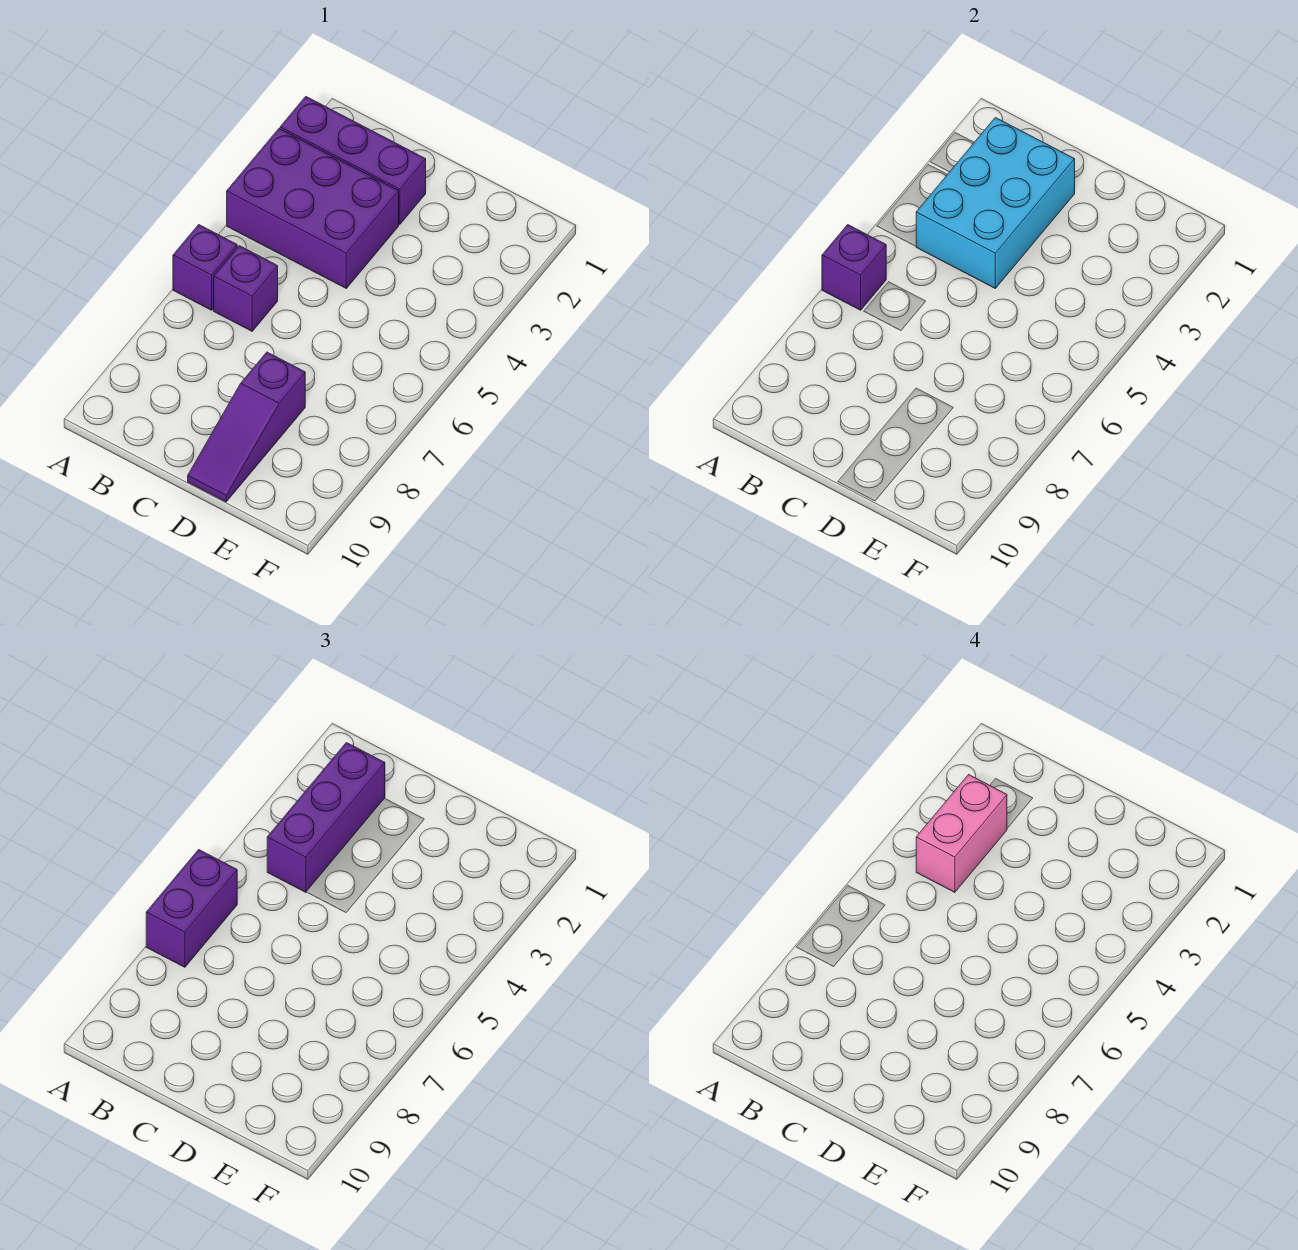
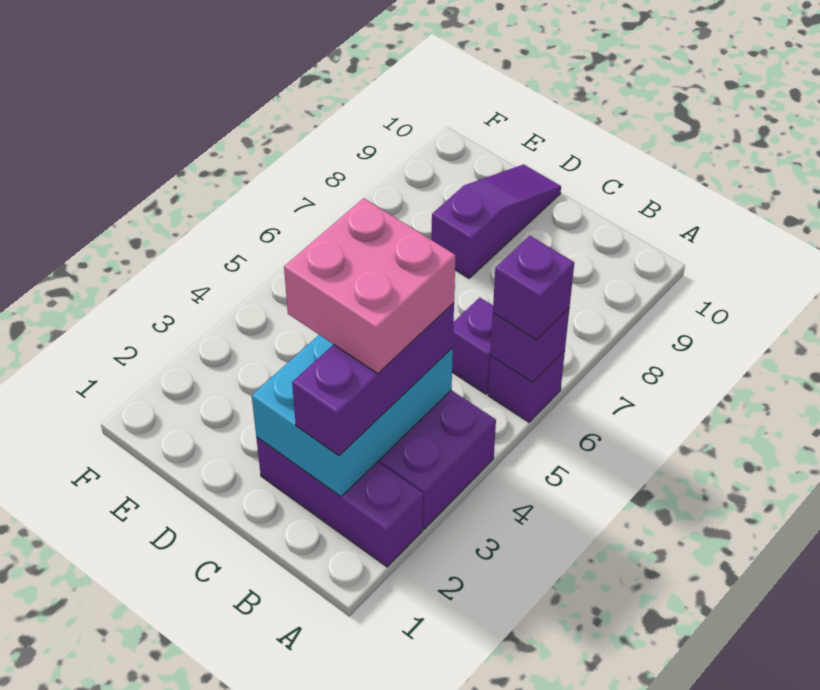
purple 1x2 brick [146,850,237,967] -> purple 1x1 brick [493,236,574,340]
pink 1x2 brick [916,775,1007,892] -> pink 2x2 brick [284,198,456,373]

